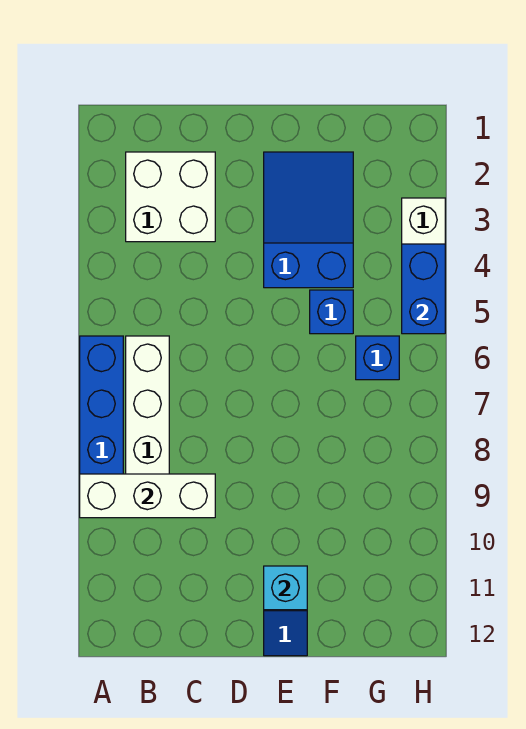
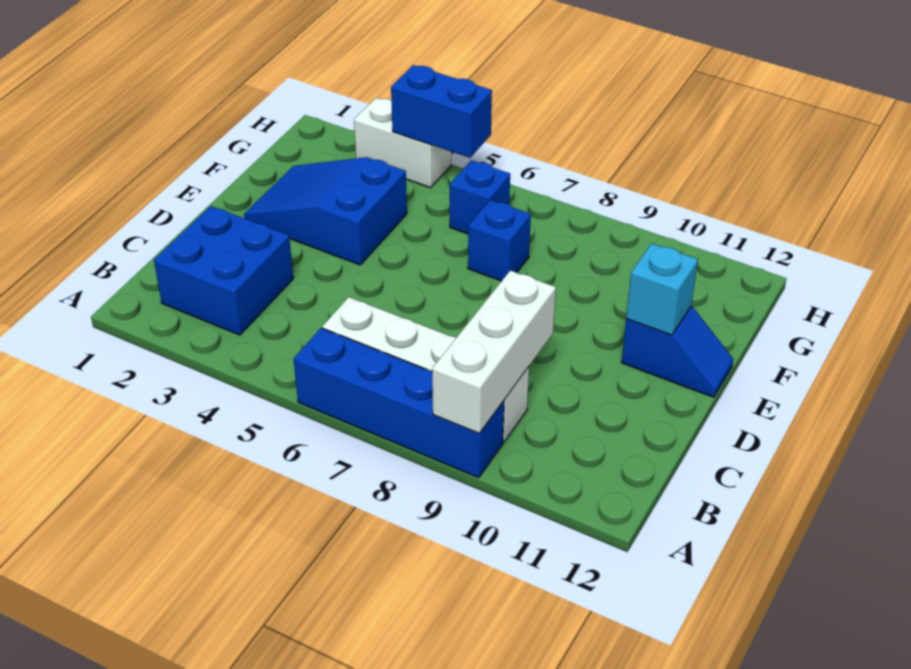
white 2x2 brick [126,152,215,242] -> blue 2x2 brick [154,206,293,335]
blue 1x1 brick [310,290,353,334] -> blue 1x1 brick moved to [468,200,531,281]

